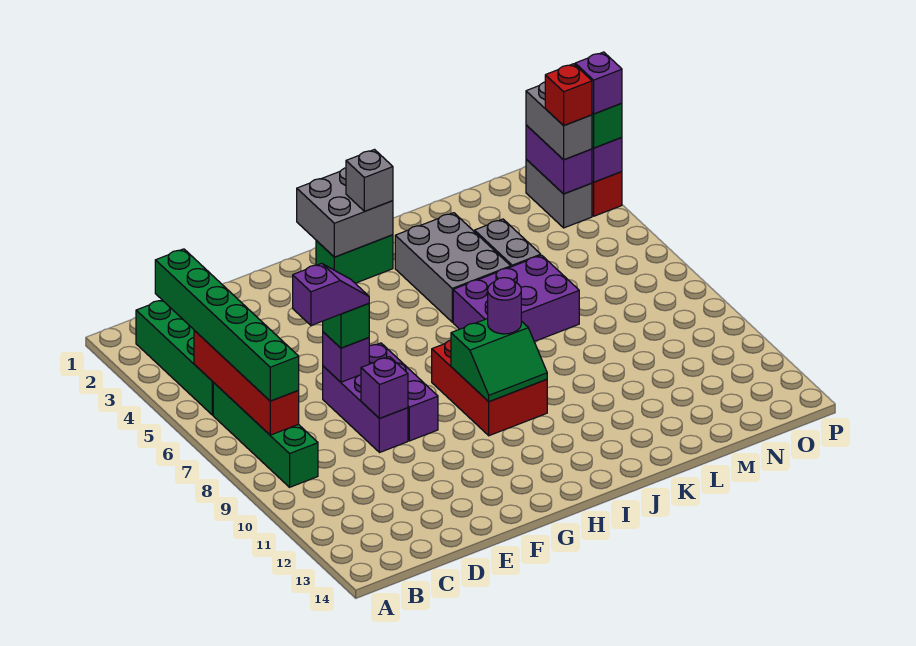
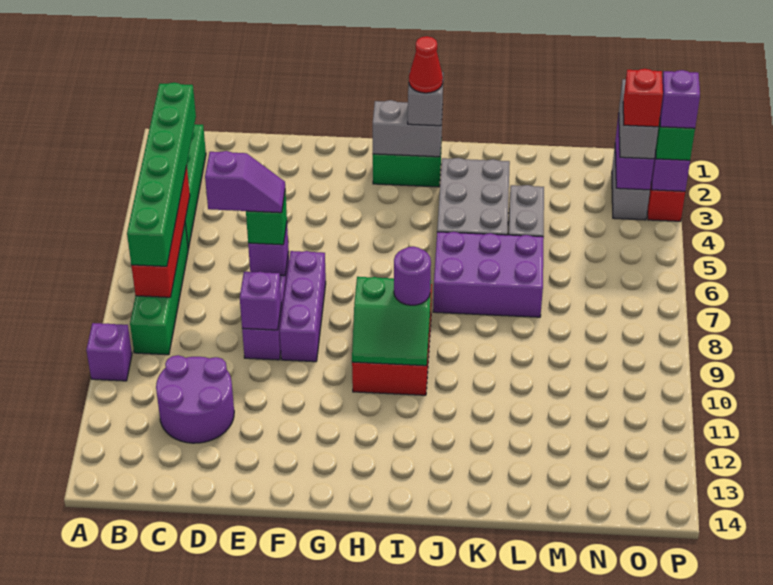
none -> purple 1x1 brick [86,323,132,381]
none -> purple 2x2 round brick [156,355,234,443]
grey 2x2 brick [297,168,393,257] -> grey 1x2 brick [373,100,442,157]
none -> red 1x1 cone [409,36,443,93]

